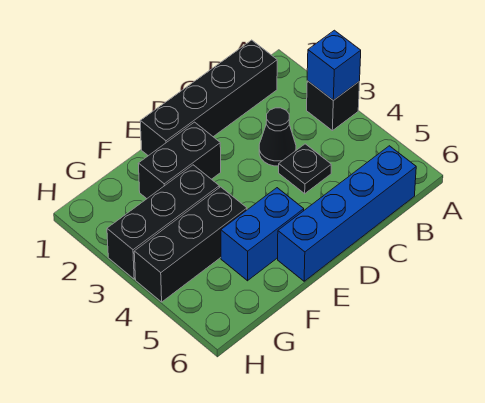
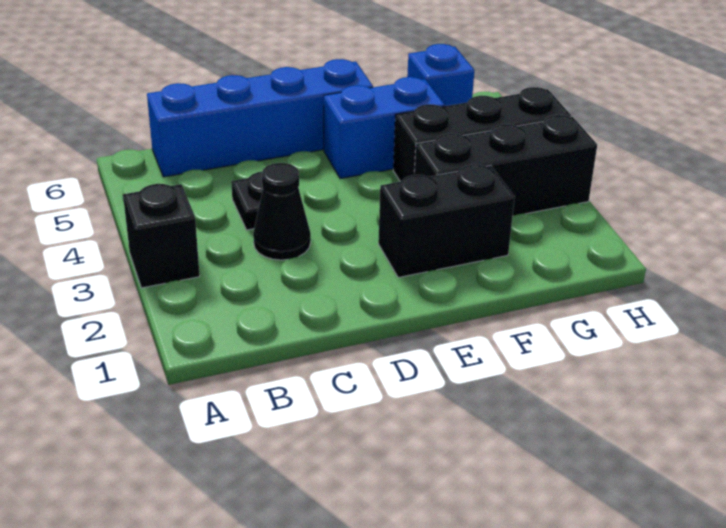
blue 1x1 brick [307,30,361,100] -> blue 1x1 brick moved to [407,44,474,106]
black 1x4 brick [140,40,277,156] -> none

